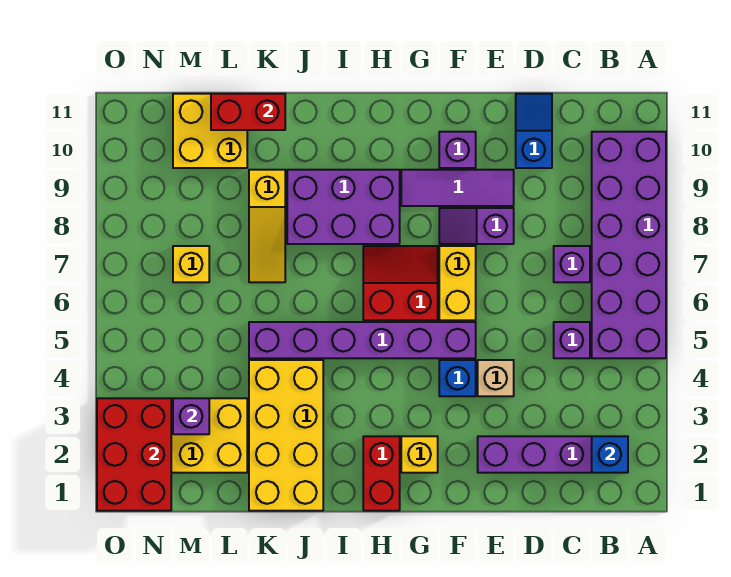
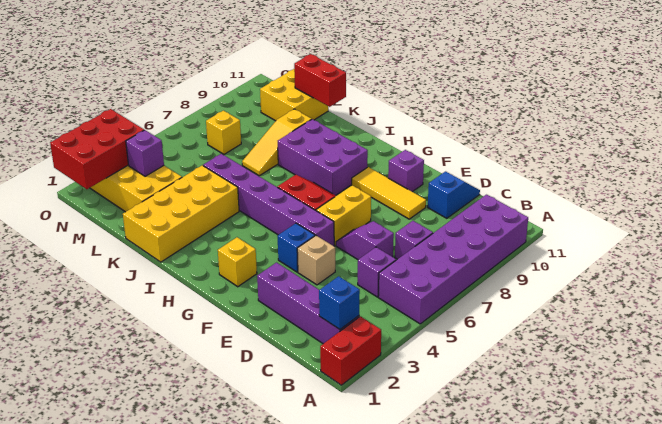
purple 1x2 slope [439,208,514,244] -> purple 1x2 slope moved to [336,221,394,259]
purple 1x3 tile [401,170,514,206] -> yellow 1x3 tile [352,167,426,219]
red 1x2 brick [363,436,400,511] -> red 1x2 brick moved to [320,316,381,385]

